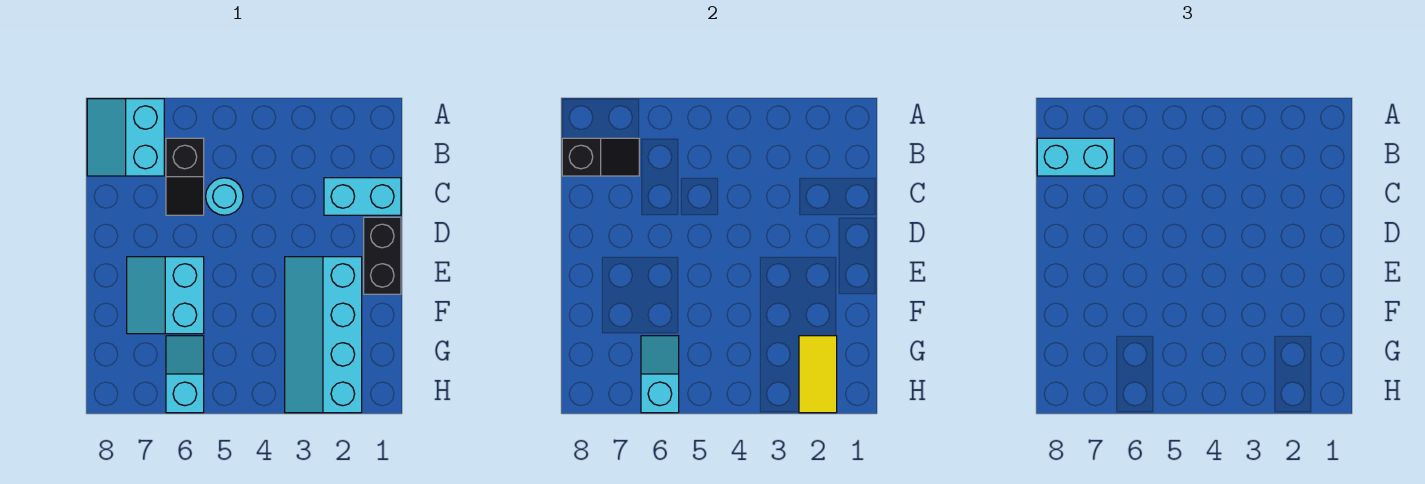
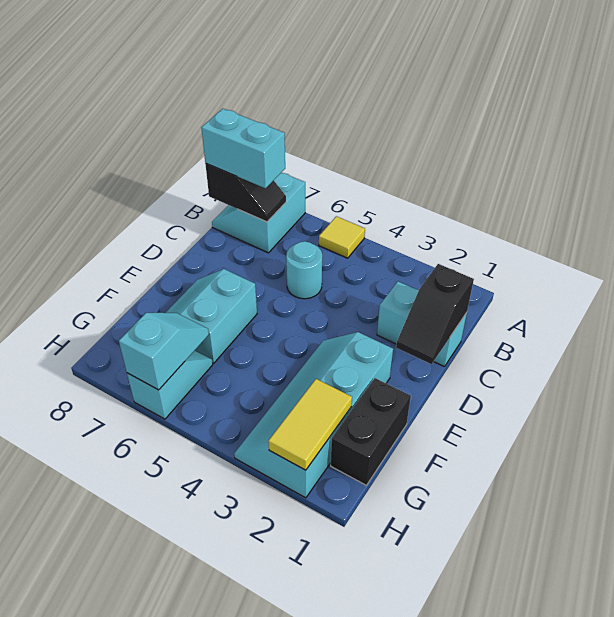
none -> yellow 1x1 tile [319,216,365,258]
black 1x2 slope [166,138,204,215] -> black 1x2 slope moved to [396,264,474,364]
black 1x2 brick [364,217,401,294] -> black 1x2 brick moved to [331,378,411,485]

